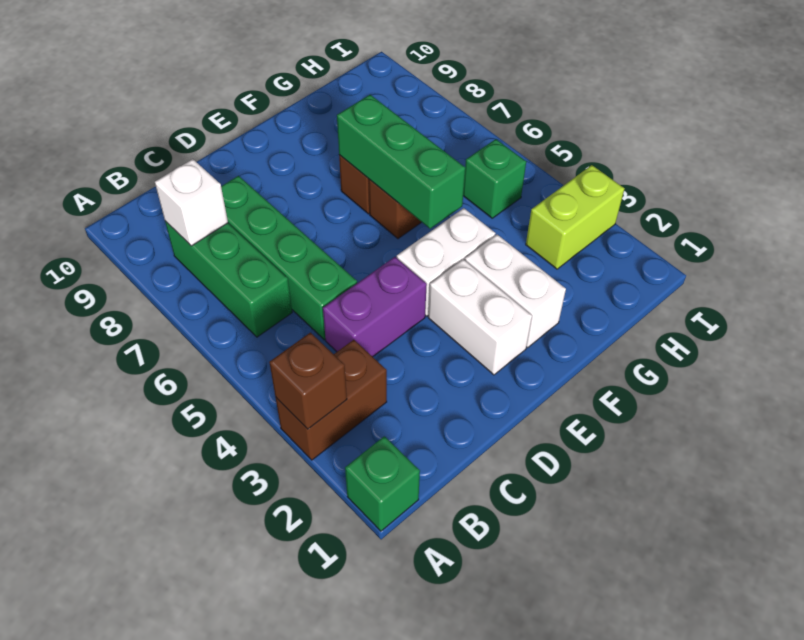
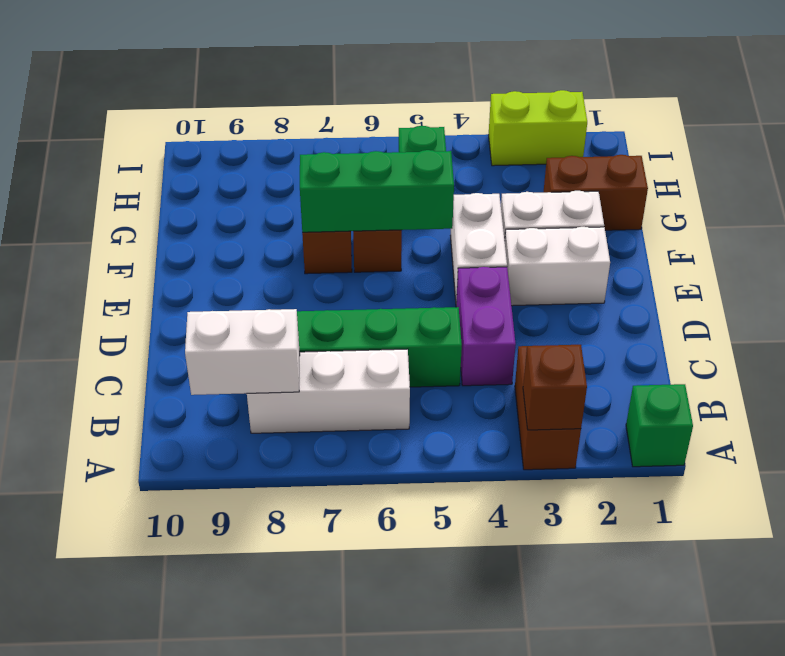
green 1x3 brick [165,221,292,337] -> white 1x3 brick [247,349,410,433]
white 1x1 brick [155,159,228,246] -> white 1x2 brick [185,309,300,395]
none -> brown 1x2 brick [543,155,648,230]
lime 1x2 brick [526,165,624,269] -> lime 1x2 brick turned to [489,90,587,166]

